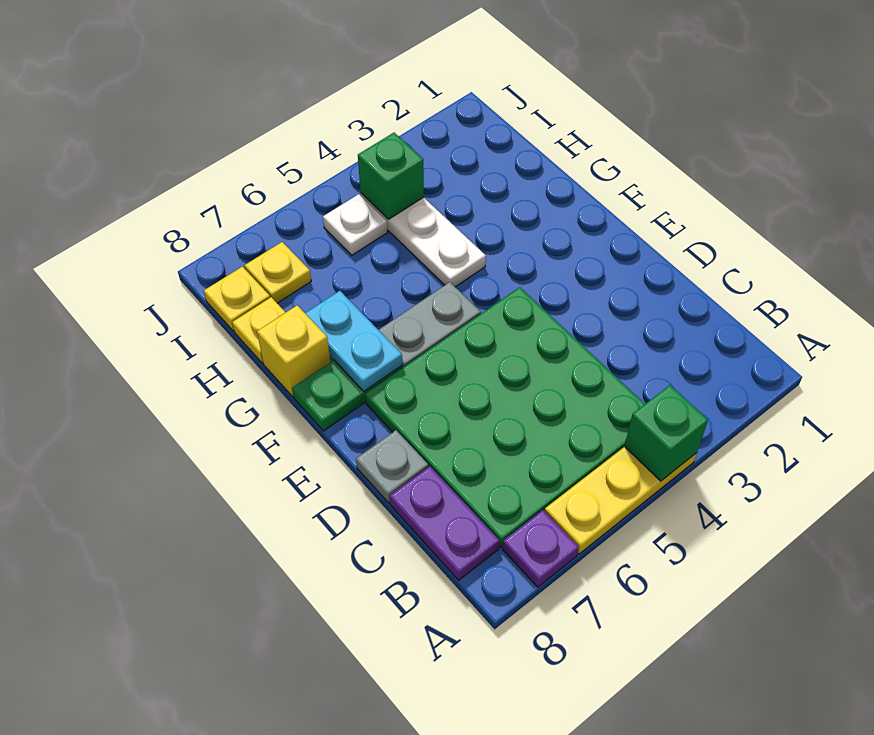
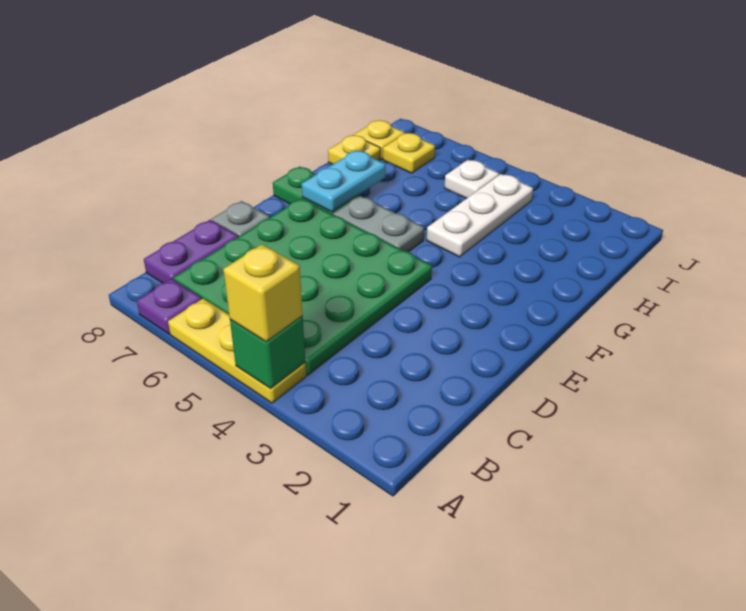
yellow 1x1 brick [257,305,330,397] -> yellow 1x1 brick moved to [223,245,303,342]
green 1x1 brick [358,133,424,219] -> none

